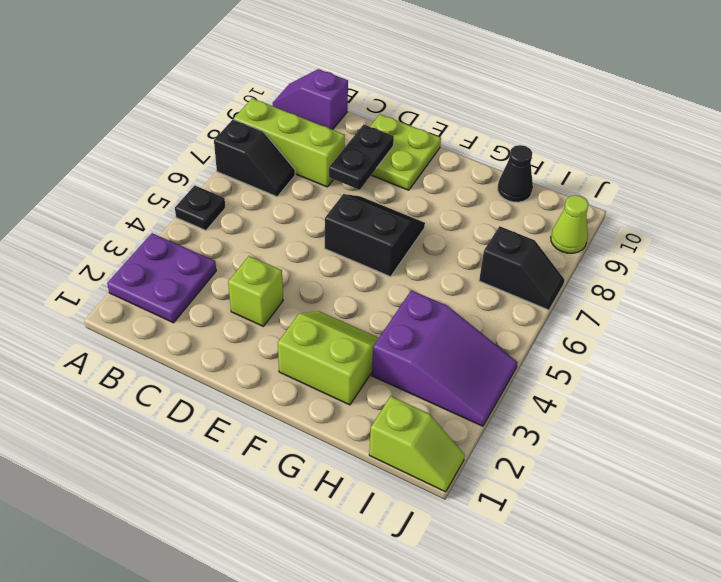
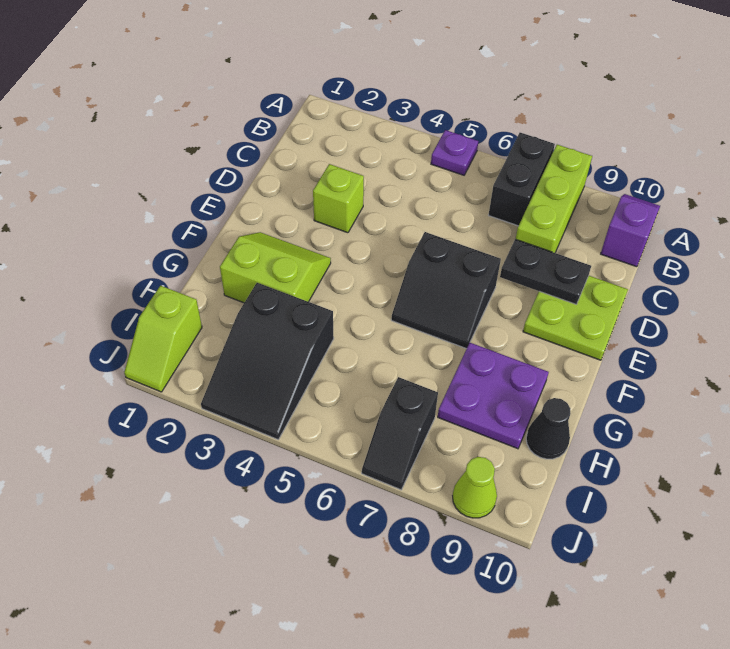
purple 2x2 plate [107,233,216,323] -> purple 2x2 plate moved to [438,343,549,449]
black 1x1 plate [175,185,225,230] -> purple 1x1 plate [431,130,478,175]
black 1x2 slope [214,119,295,197] -> black 1x2 brick [489,133,555,226]
black 2x2 slope [325,194,425,277] -> black 2x2 slope turned to [391,232,501,349]
lime 2x2 slope [278,311,379,405] -> lime 2x2 slope turned to [220,232,331,303]
purple 2x3 slope [372,290,518,426] -> black 2x3 slope [201,283,334,439]

